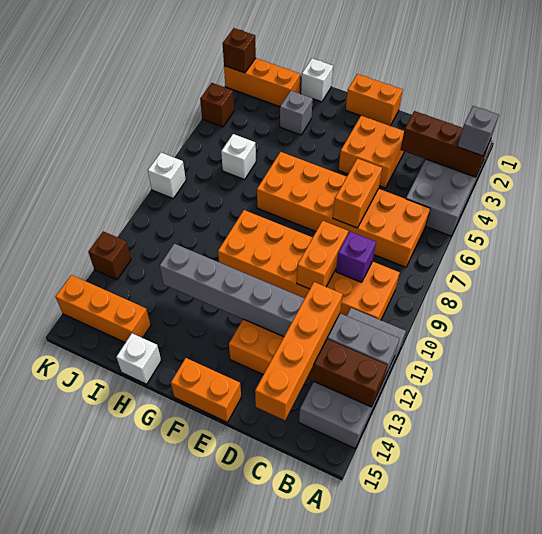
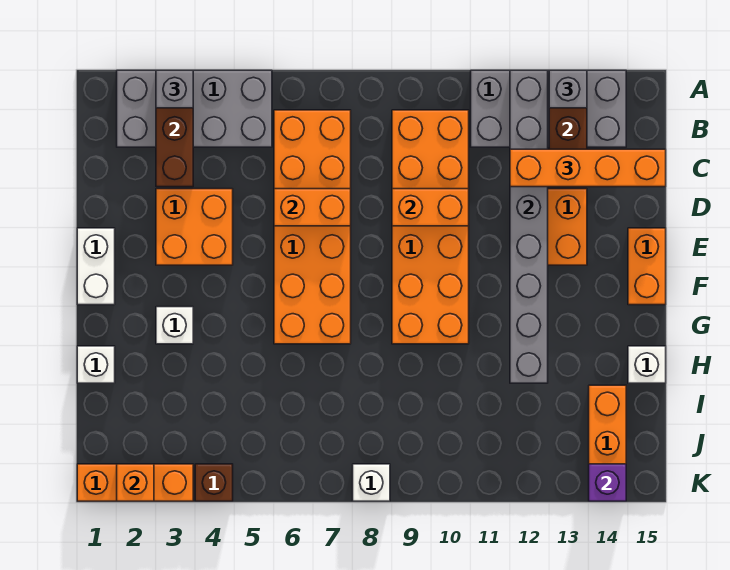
purple 1x1 brick [336,232,376,282] -> purple 1x1 brick moved to [589,464,626,501]
orange 1x2 brick [346,74,403,126] -> white 1x2 brick [77,228,115,305]
grey 1x1 brick [280,91,313,135] -> grey 1x1 brick moved to [549,70,587,108]
orange 1x3 brick [224,58,300,107] -> orange 1x3 brick turned to [77,464,193,501]
white 1x1 brick [221,134,256,180] -> white 1x1 brick moved to [156,307,193,344]
brown 1x1 brick [223,28,256,73] -> orange 1x1 brick [117,464,154,501]
brown 1x1 brick [88,231,131,280] -> none

